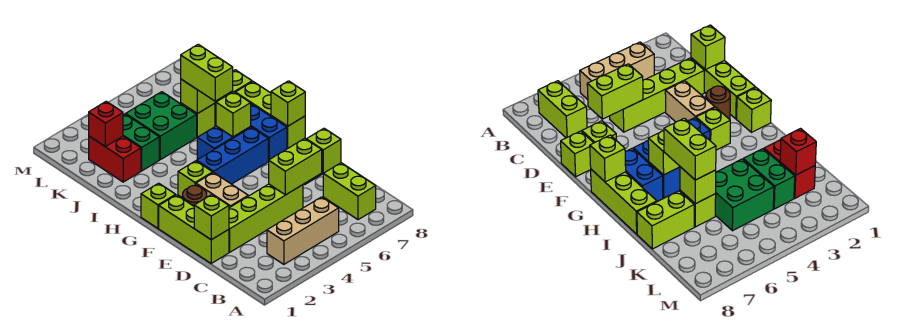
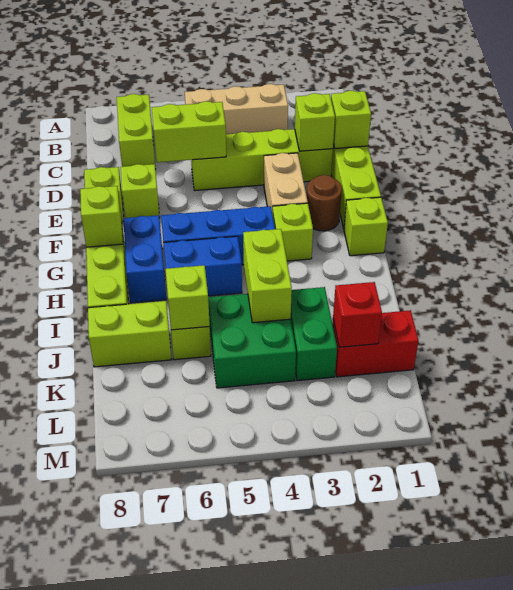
lime 1x1 brick [216,92,251,137] -> lime 1x1 brick moved to [295,93,335,151]
lime 1x2 brick [181,44,233,101] -> lime 1x2 brick moved to [243,229,292,323]
red 1x2 brick [89,136,141,182] -> red 1x2 brick turned to [332,310,419,377]

